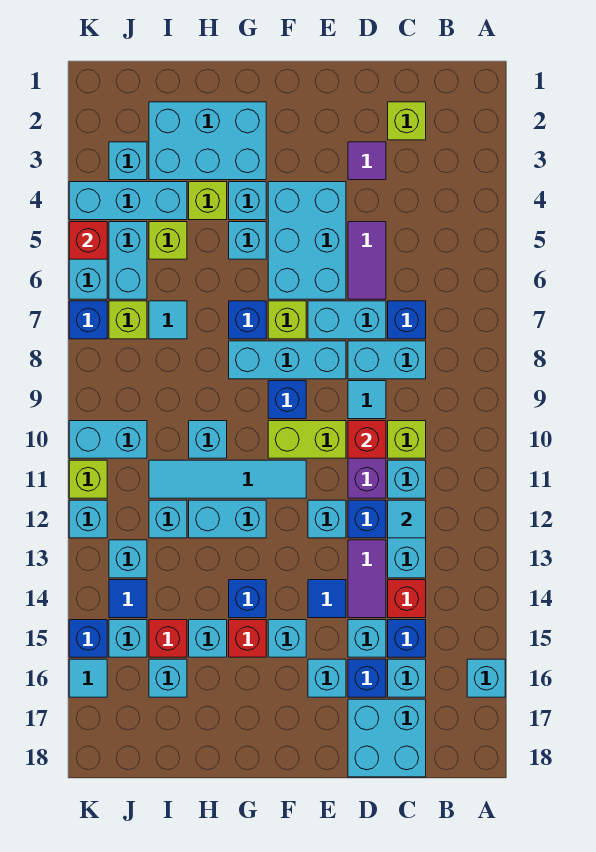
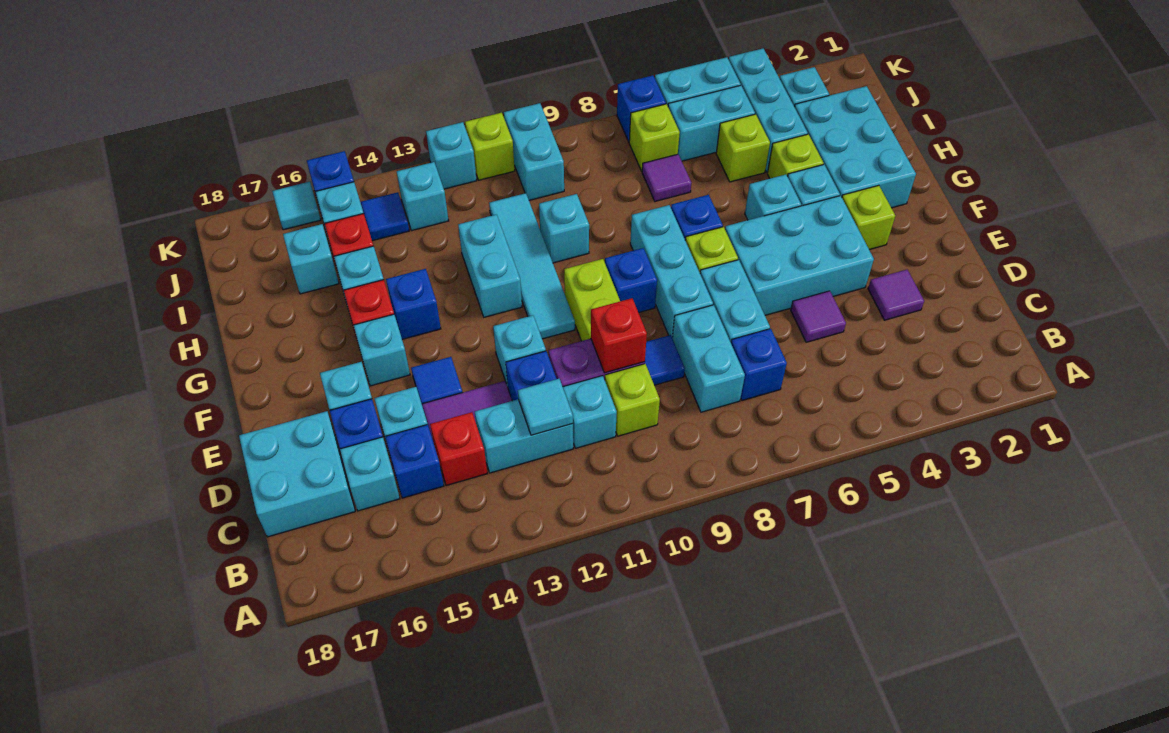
cyan 1x1 brick [467,659,505,697] -> none
lime 1x1 brick [388,102,426,140] -> lime 1x1 brick moved to [842,185,895,250]
purple 1x2 tile [348,222,386,299] -> purple 1x1 tile [791,291,846,342]
cyan 1x1 tile [348,381,386,419] -> blue 1x1 tile [645,335,685,385]
cyan 1x1 tile [149,301,187,339] -> purple 1x1 tile [642,154,691,201]
cyan 1x1 brick [149,500,187,538] -> none
red 1x1 brick [69,222,107,259] -> none

